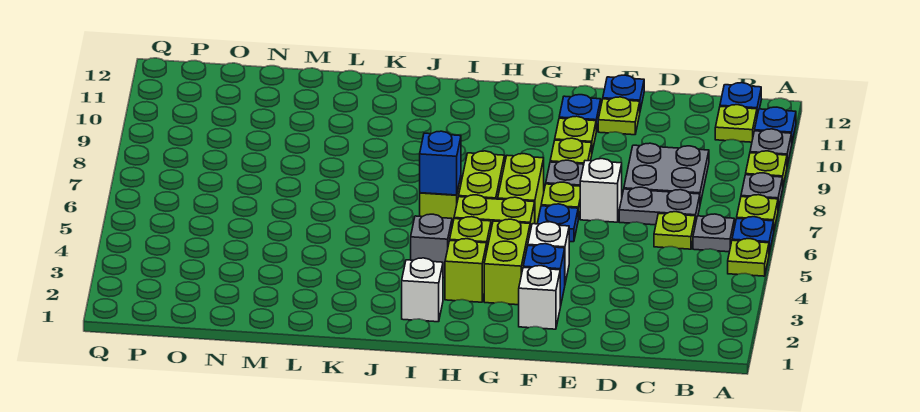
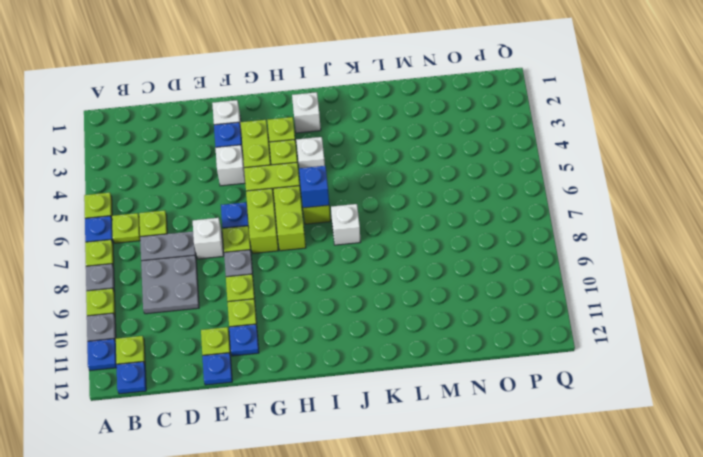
grey 1x1 plate [693,214,734,252] -> lime 1x1 plate [112,213,140,243]
grey 1x1 brick [411,214,452,278] -> white 1x1 brick [296,137,325,168]
none -> white 1x1 brick [331,204,360,245]

